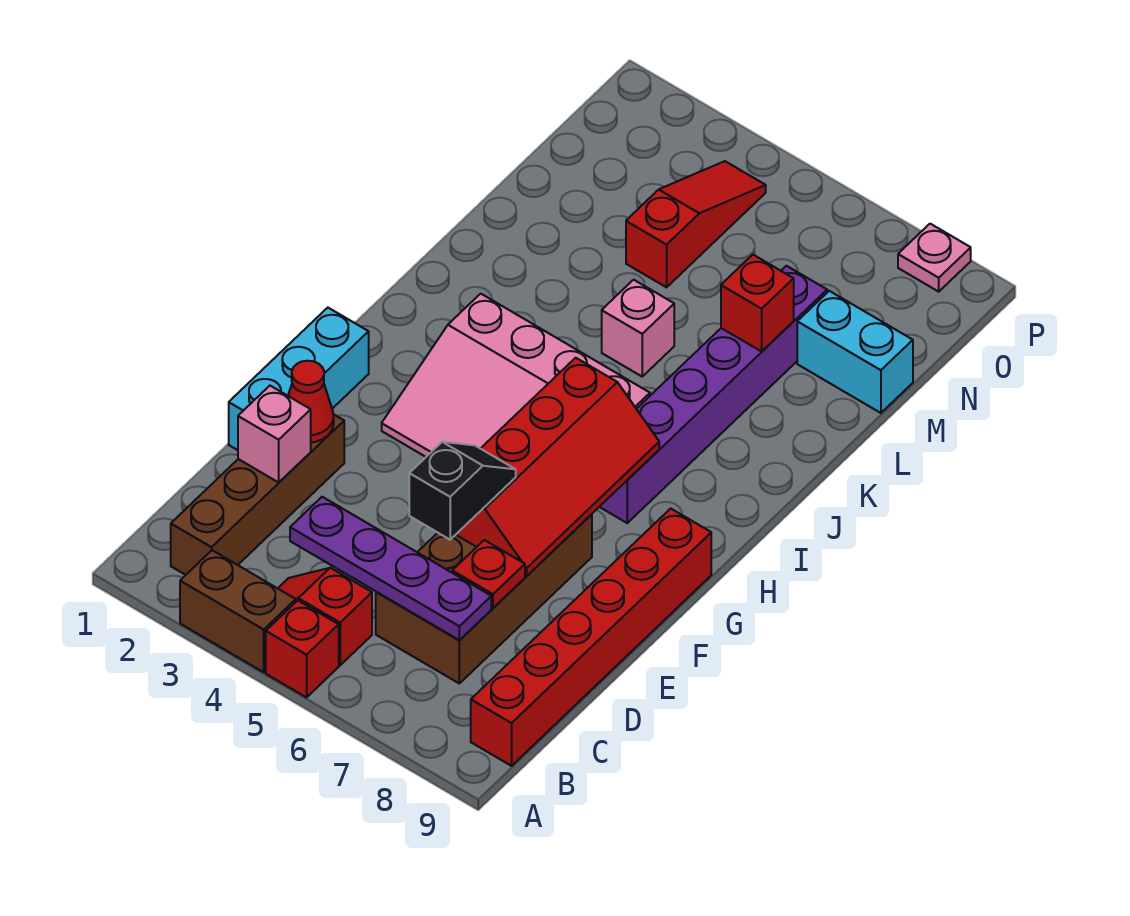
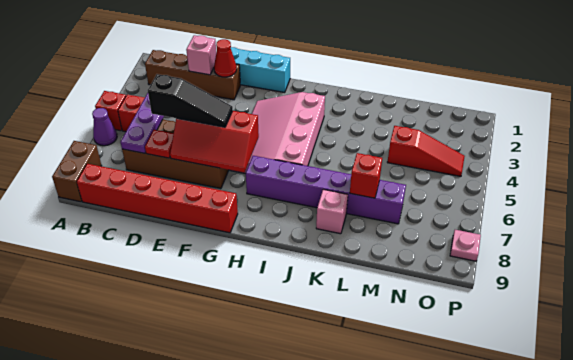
brown 1x2 brick [180,550,296,672] -> brown 1x2 brick moved to [52,141,102,202]
none -> purple 1x1 cone [92,108,117,146]
black 1x2 slope [409,442,516,540] -> black 1x3 slope [148,74,233,127]
red 2x4 slope [456,358,659,576] -> red 2x3 slope [170,111,259,173]
pink 1x1 brick [602,280,674,376] -> pink 1x1 brick moved to [316,189,348,234]
cyan 1x2 brick [797,291,913,413] -> none

